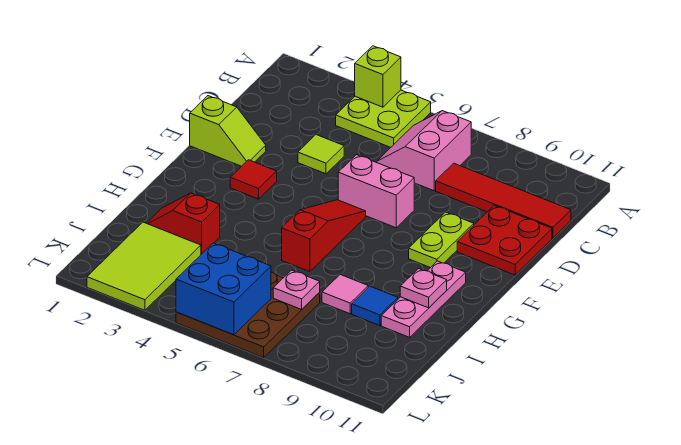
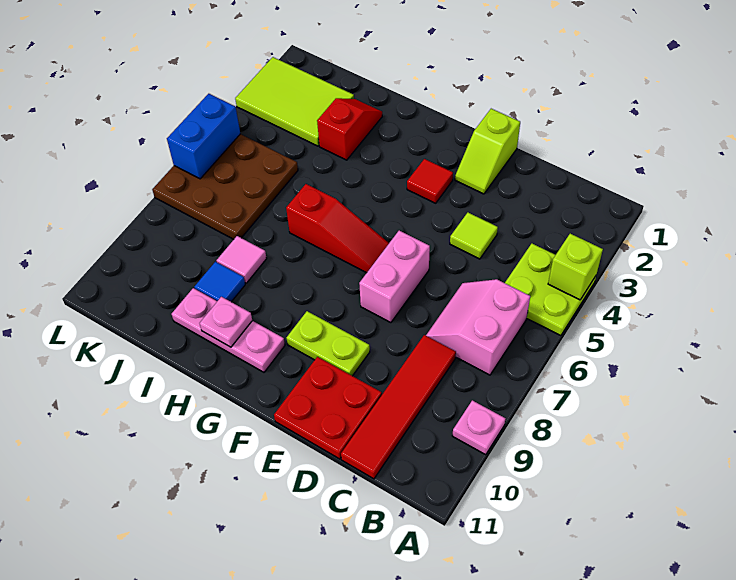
pink 2x2 slope [376,111,471,191] -> pink 2x2 slope turned to [426,279,530,375]
pink 1x1 plate [273,270,320,309] -> pink 1x1 plate moved to [452,400,506,455]
blue 2x2 brick [176,243,271,335] -> blue 1x2 brick [167,94,240,179]

